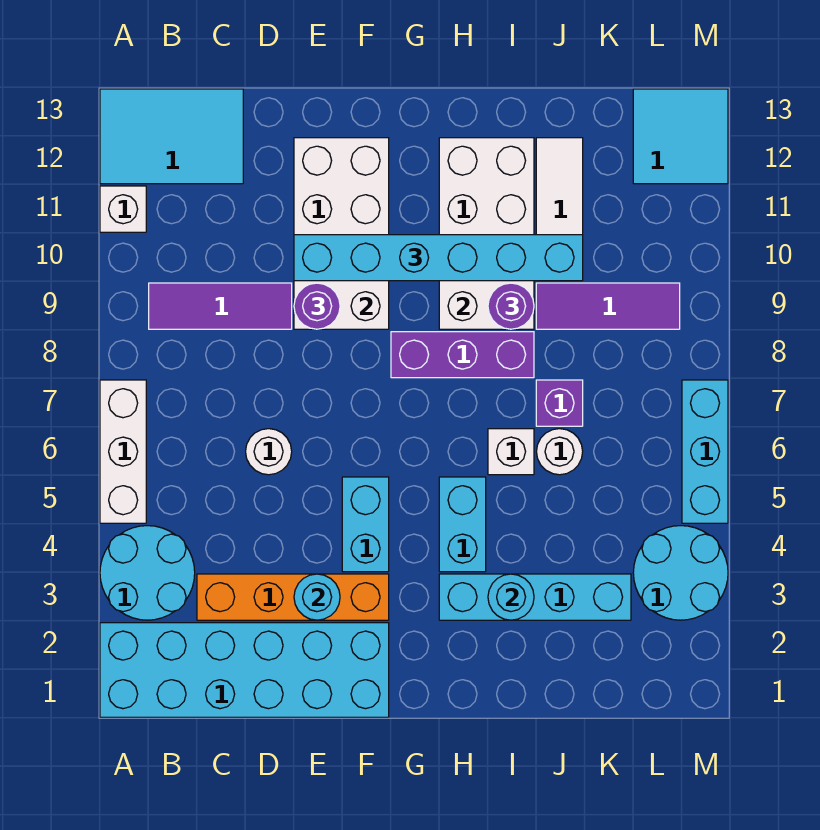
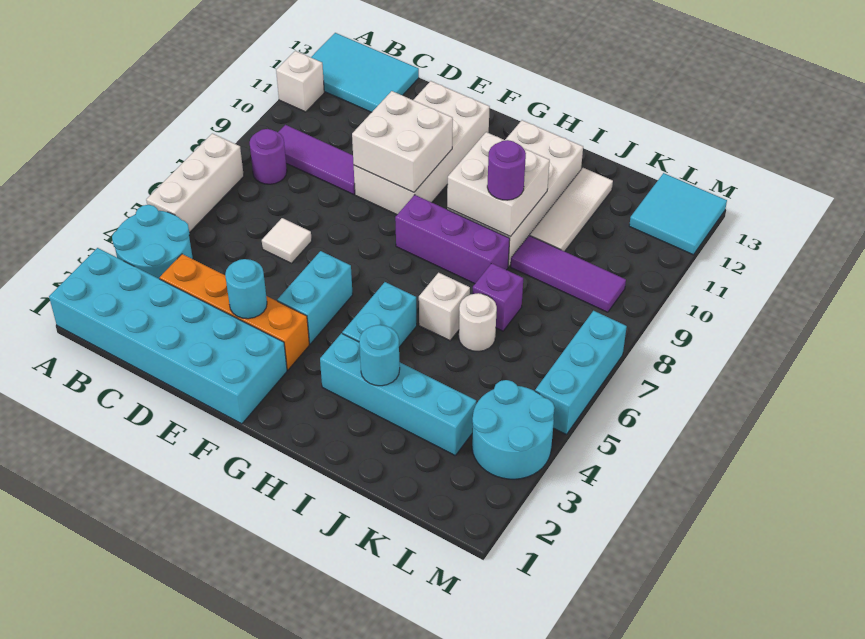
white 1x1 round brick [246,429,292,475] -> white 1x1 tile [262,218,312,263]
purple 1x1 round brick [294,283,340,329] -> purple 1x1 round brick moved to [250,129,287,184]
cyan 1x6 brick [294,235,583,281] -> none

